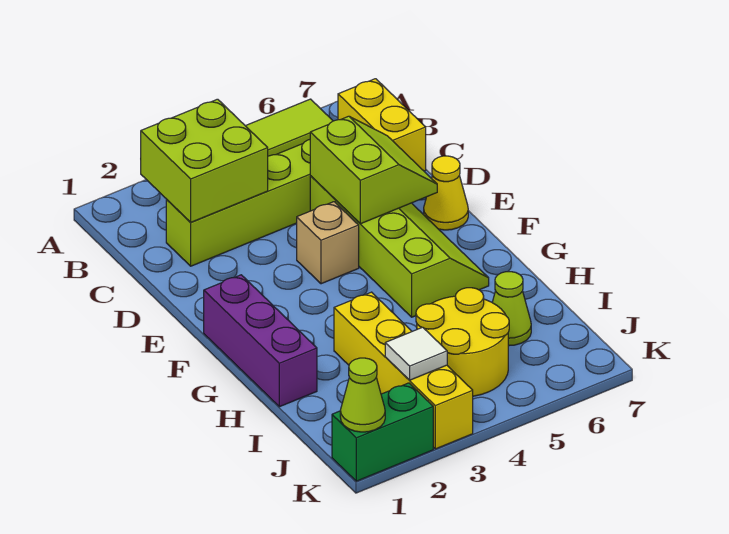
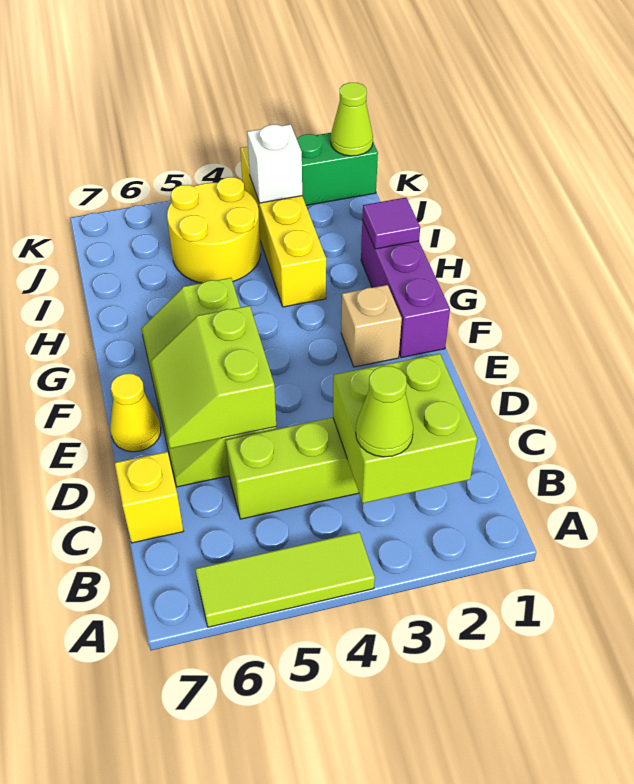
yellow 1x2 brick [338,79,426,171] -> yellow 1x1 brick [115,452,183,543]
tan 1x1 brick [297,202,359,284] -> tan 1x1 brick moved to [341,285,402,367]
none -> purple 1x1 tile [362,198,420,249]
lime 1x1 cone [492,272,531,346] -> lime 1x1 cone moved to [356,366,413,457]
white 1x1 tile [385,327,447,380] -> white 1x1 brick [247,124,302,203]

